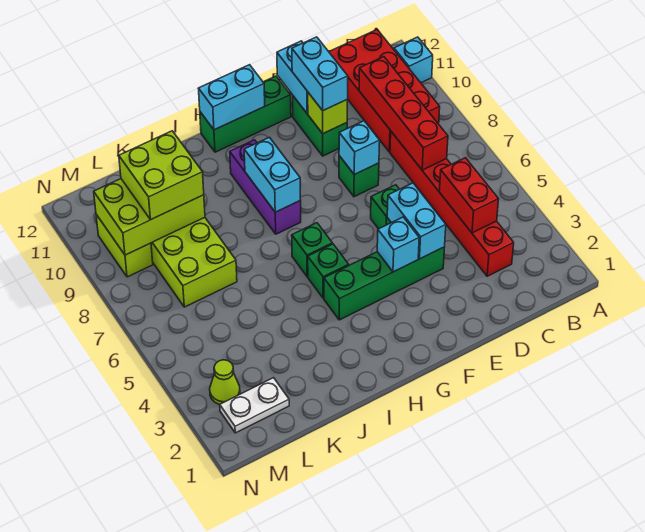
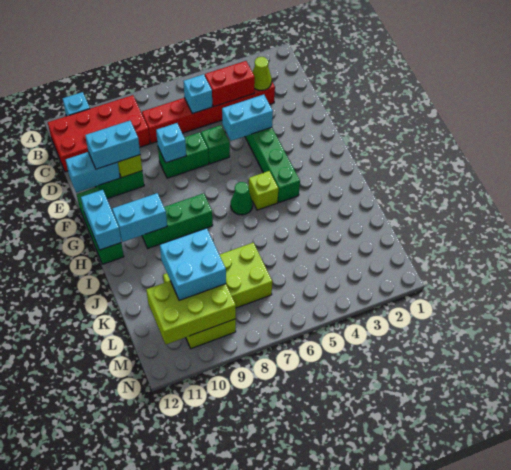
red 1x4 brick [359,57,448,170] -> none
green 1x1 brick [339,156,379,197] -> green 1x2 brick [158,132,209,178]
cyan 1x1 brick [377,217,419,272] -> cyan 1x1 brick moved to [183,74,212,114]
green 1x1 brick [308,244,349,298] -> lime 1x1 brick [249,171,278,210]
green 1x1 brick [292,223,332,277] -> green 1x1 cone [231,182,253,215]
purple 1x3 brick [230,140,301,234] -> green 1x3 brick [142,193,213,248]
cyan 1x2 brick [244,137,300,212] -> cyan 1x2 brick moved to [112,193,167,242]
lime 2x3 brick [94,179,205,255] -> lime 2x3 brick turned to [146,281,236,344]
lime 2x2 brick [119,131,204,220] -> cyan 2x2 brick [160,228,226,301]
white 1x2 plate [220,378,289,433] -> none
lime 1x1 cone [210,360,240,405] -> lime 1x1 cone moved to [253,57,272,90]

